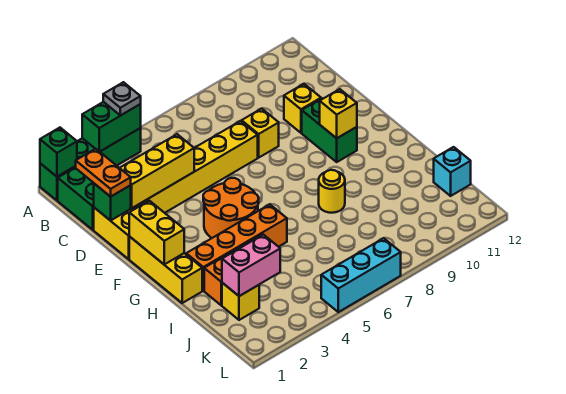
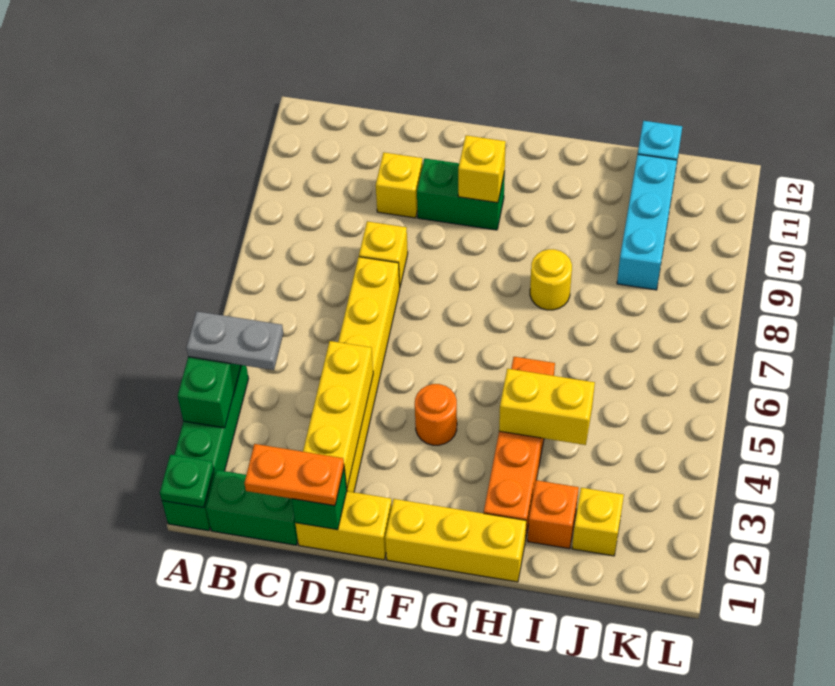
green 1x1 brick [40,128,77,177] -> green 1x1 plate [160,455,214,508]
grey 1x1 plate [103,82,141,116] -> grey 1x2 plate [186,311,283,370]
yellow 1x2 brick [129,201,184,264] -> yellow 1x2 brick moved to [499,369,595,445]
orange 2x2 round brick [203,178,259,238] -> orange 1x1 round brick [415,384,457,445]
pink 1x2 brick [222,235,280,296] -> none
cyan 1x3 brick [321,238,401,312] -> cyan 1x3 brick moved to [617,154,677,290]

